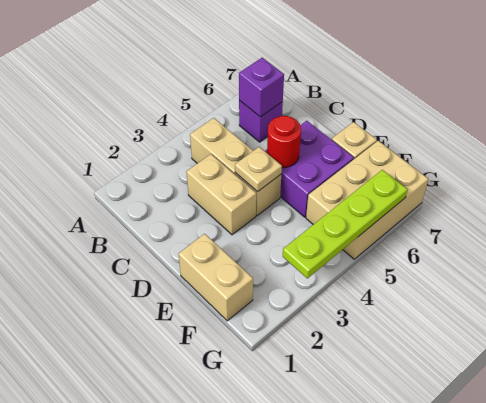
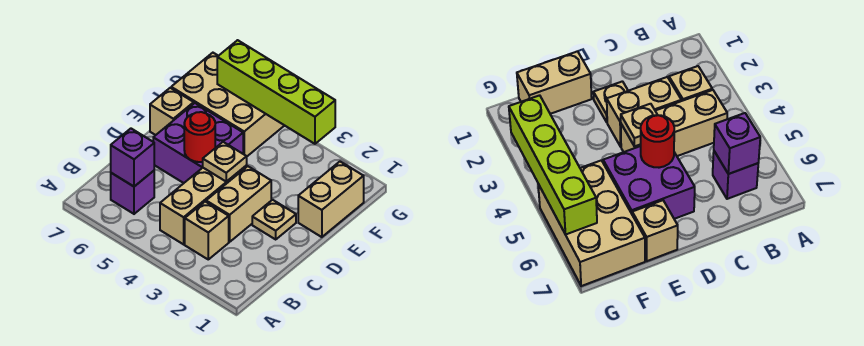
none -> tan 1x1 brick [185,202,229,259]
none -> tan 1x1 plate [252,200,296,239]
lime 1x4 plate [283,170,408,279] -> lime 1x4 brick [217,40,335,144]

